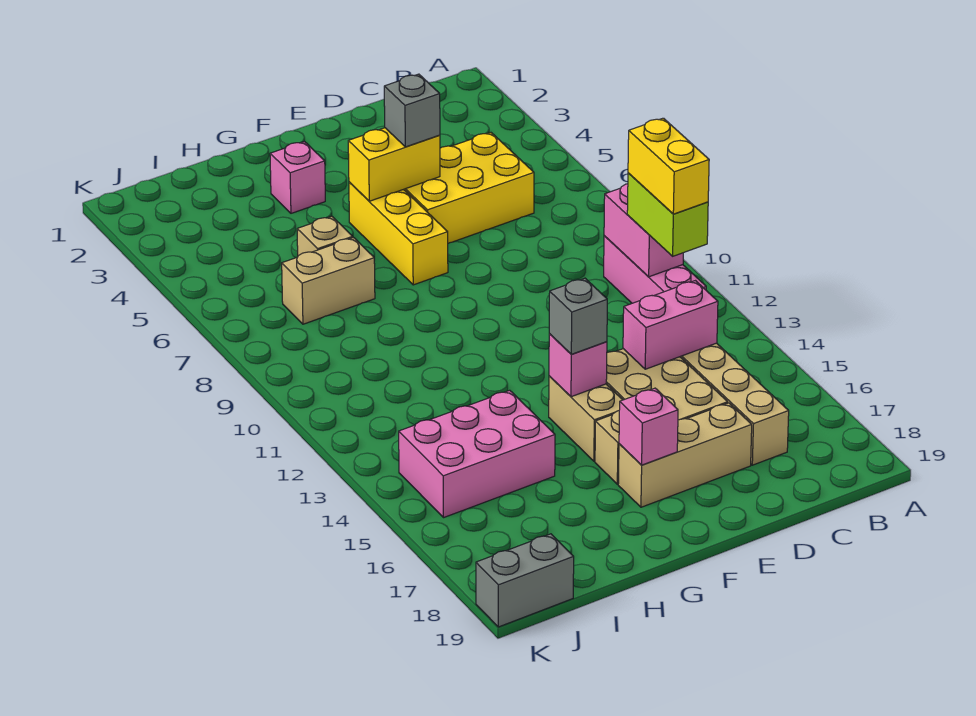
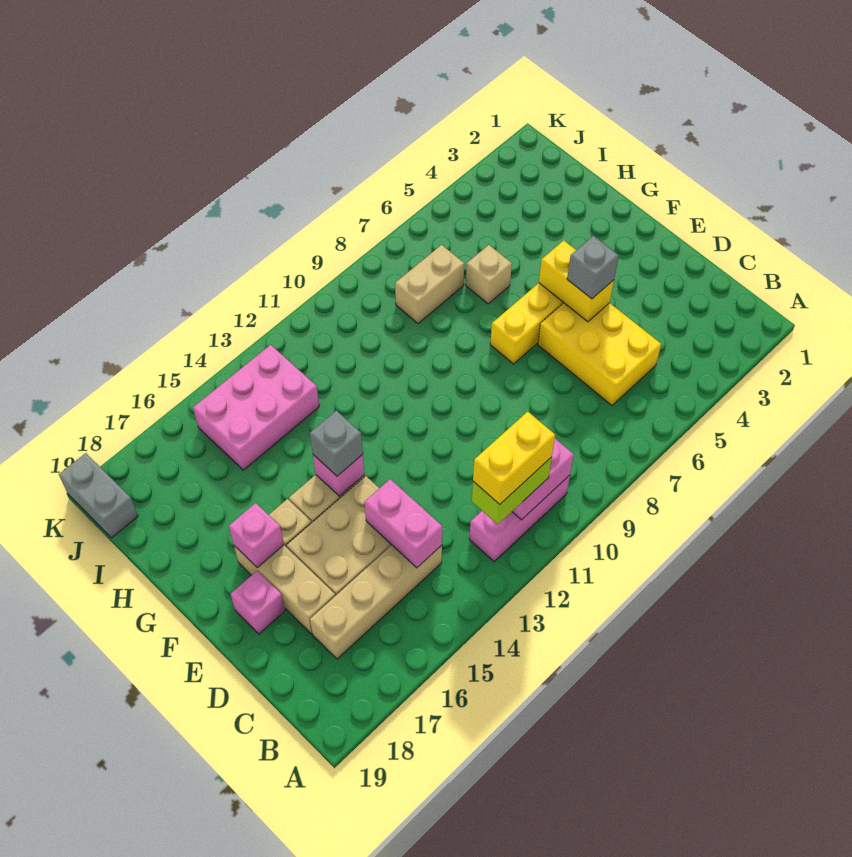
pink 1x1 brick [270,141,325,213] -> pink 1x1 brick moved to [231,571,285,634]
tan 1x2 brick [282,237,375,324] -> tan 1x2 brick turned to [395,245,464,323]
pink 2x3 brick [399,390,555,518] -> pink 2x3 brick turned to [193,345,319,470]

